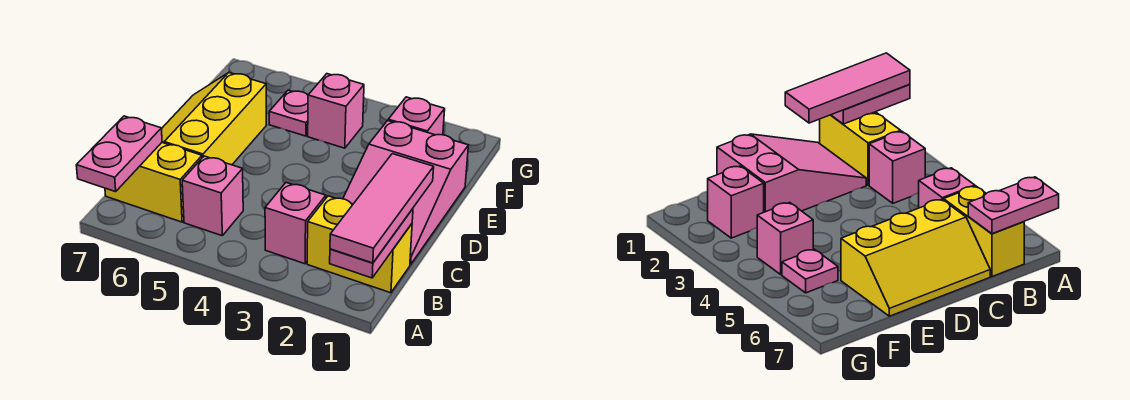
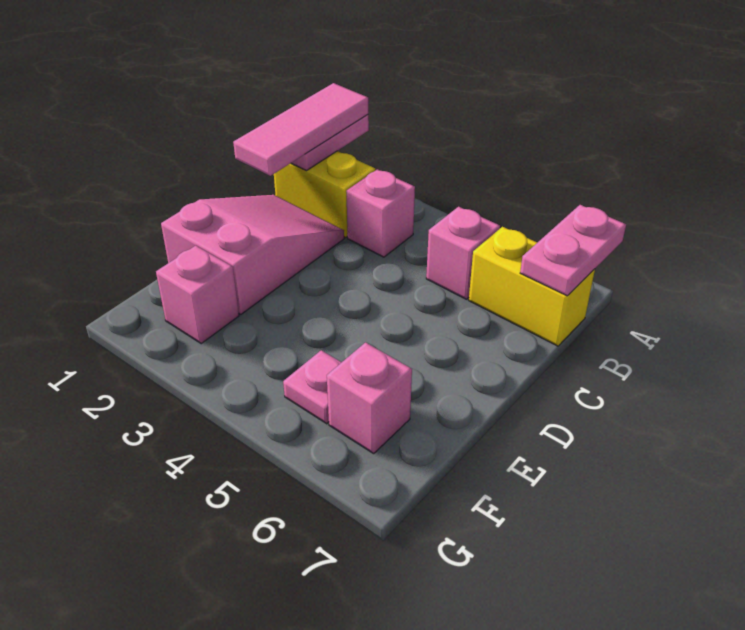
yellow 2x3 slope [162,73,266,165] -> none
pink 1x1 brick [308,74,364,148] -> pink 1x1 brick moved to [327,342,412,453]

